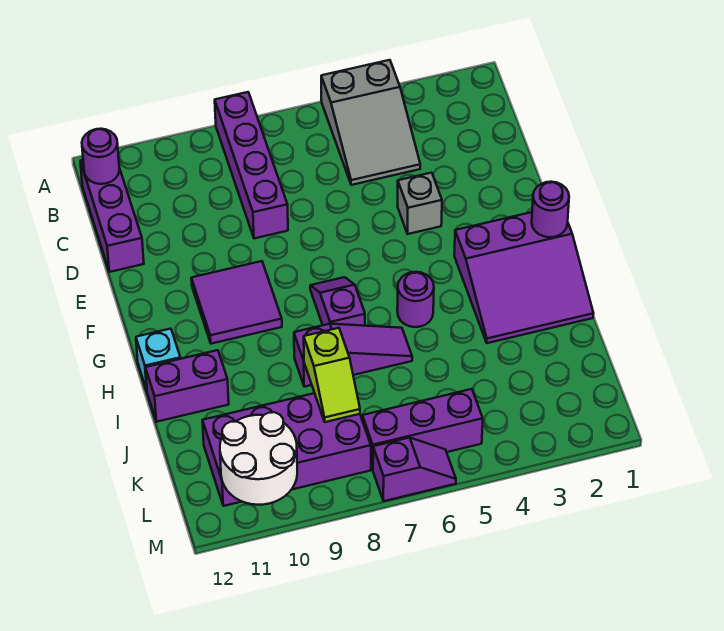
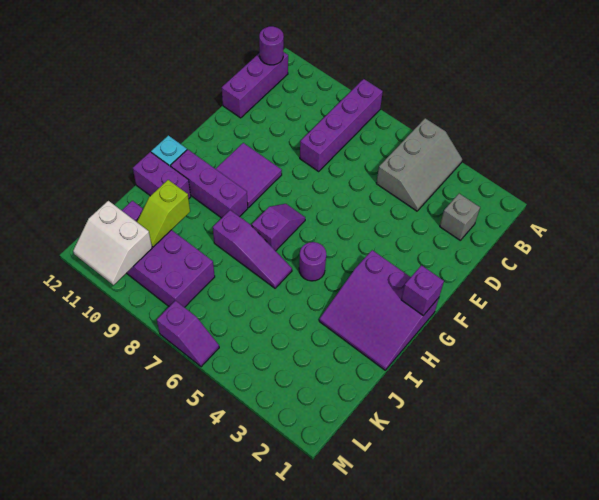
grey 2x3 slope [321,60,420,185] -> grey 2x3 slope turned to [376,118,462,211]
grey 1x1 brick [398,173,442,234] -> grey 1x1 brick moved to [440,194,480,240]
purple 1x1 round brick [532,182,569,237] -> purple 1x1 brick [401,265,444,315]
lime 1x2 slope [304,328,360,422] -> lime 1x2 slope moved to [137,180,190,247]
purple 1x3 brick [362,389,483,469] -> purple 1x3 brick moved to [171,149,248,218]
white 2x2 round brick [220,412,297,505] -> white 2x2 slope [73,201,152,285]

